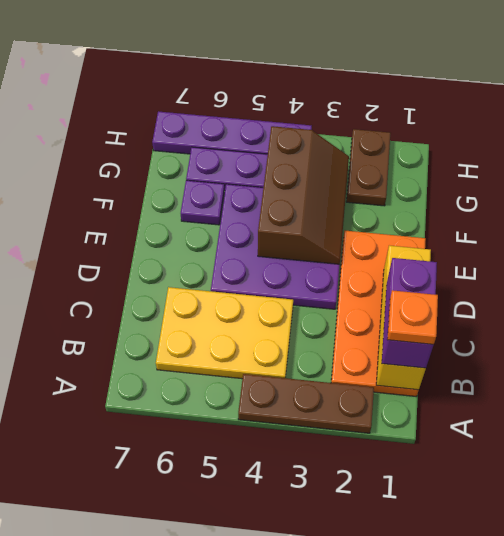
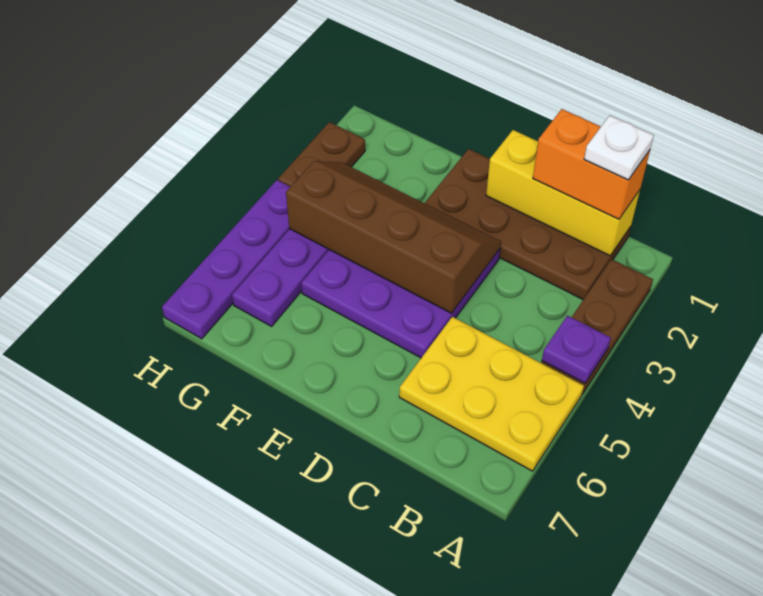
orange 2x4 plate [331,231,426,396] -> brown 2x4 plate [425,149,631,300]
purple 1x2 brick [382,258,437,368] -> orange 1x2 brick [533,109,650,219]
orange 1x1 plate [387,290,438,345] -> white 1x1 plate [584,115,654,180]
yellow 2x3 plate [156,287,293,379] -> yellow 2x3 plate turned to [399,317,584,471]
brown 2x3 slope [258,126,349,264] -> brown 2x4 slope [286,161,501,313]
purple 1x1 plate [181,180,224,225] -> purple 1x1 plate moved to [542,316,611,383]
brown 1x2 plate [347,129,391,206] -> brown 1x2 plate turned to [278,122,365,187]

